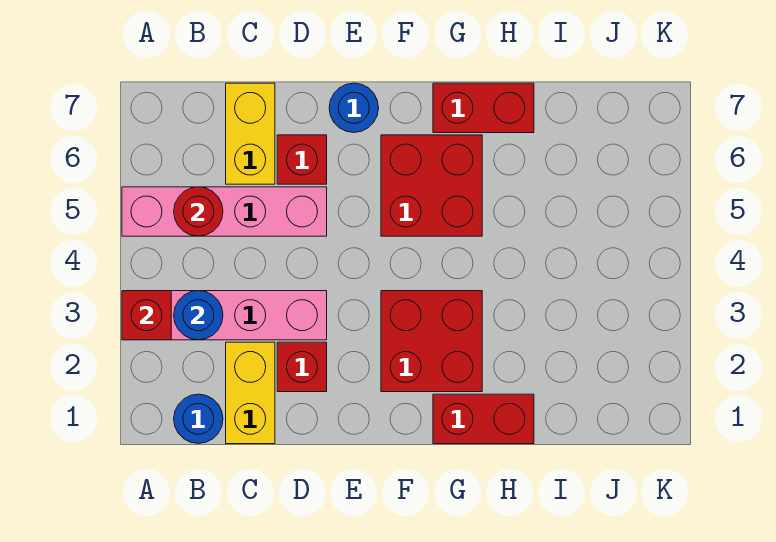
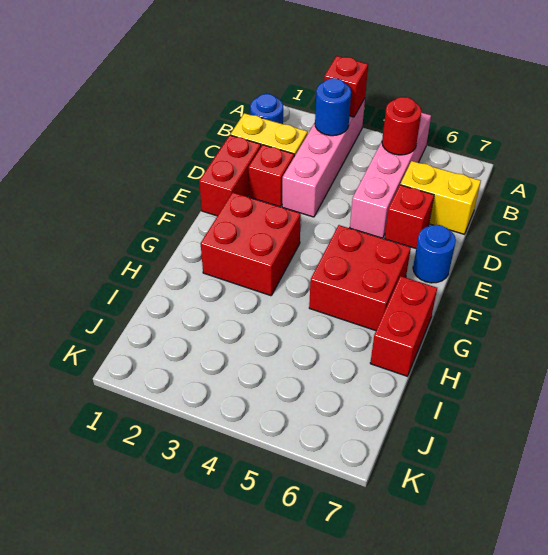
red 1x2 brick [433,394,534,444] -> red 1x2 brick moved to [199,135,261,216]

